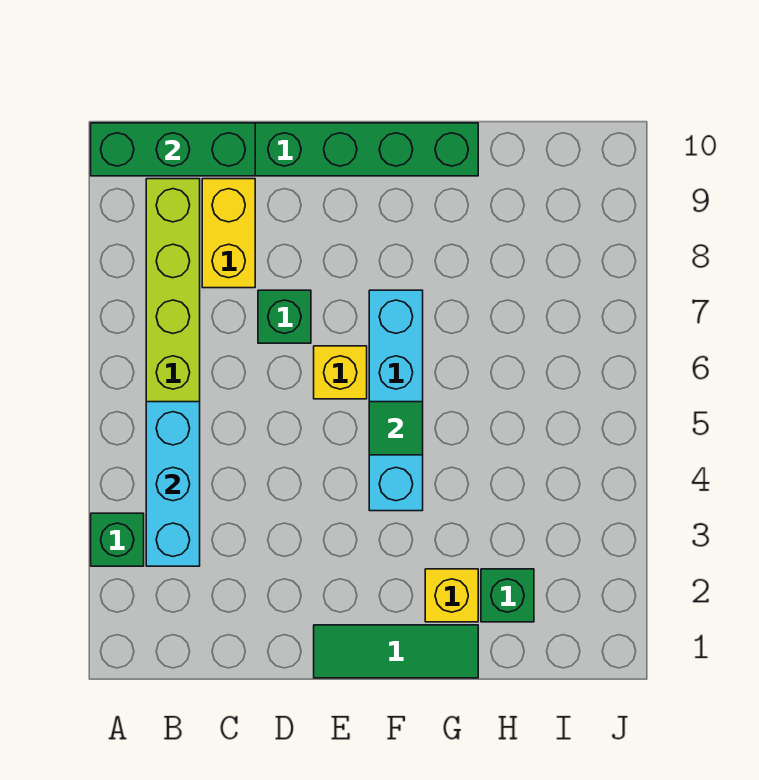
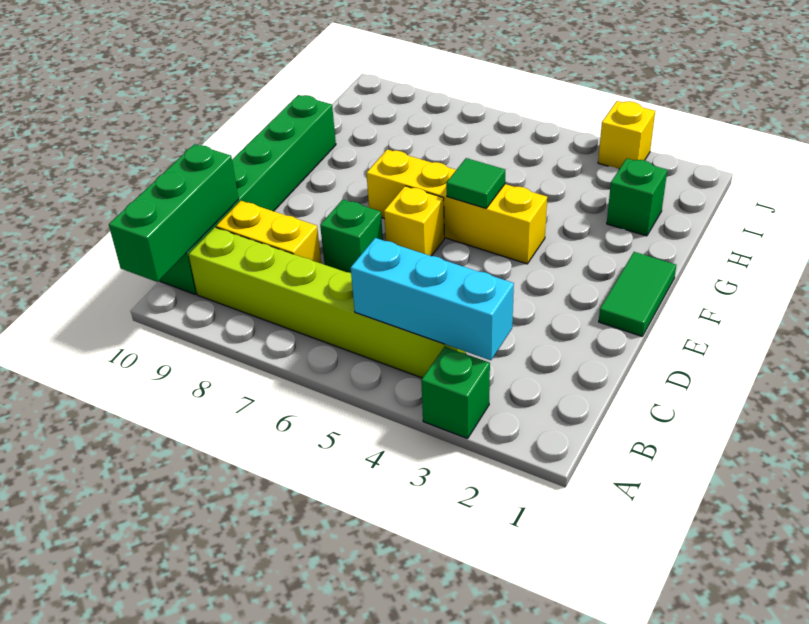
green 1x3 tile [314,625,478,678] -> green 1x2 tile [599,252,676,336]
cyan 1x4 brick [369,290,423,511] -> yellow 1x4 brick [367,149,547,264]
yellow 1x1 brick [425,569,478,622] -> yellow 1x1 brick moved to [598,101,655,169]

